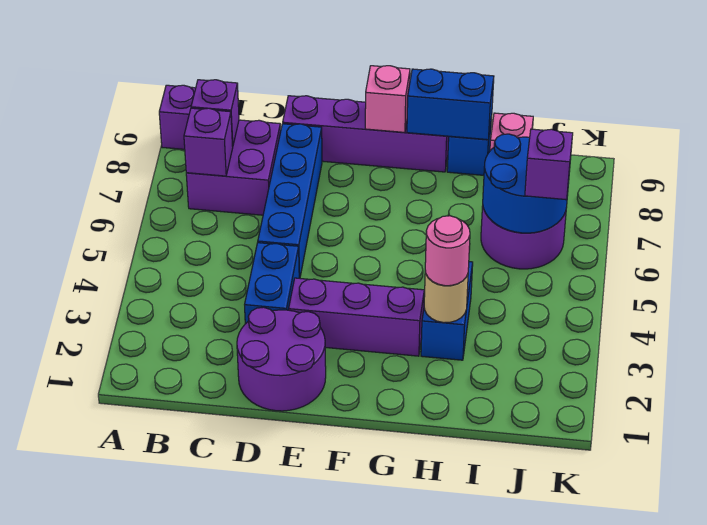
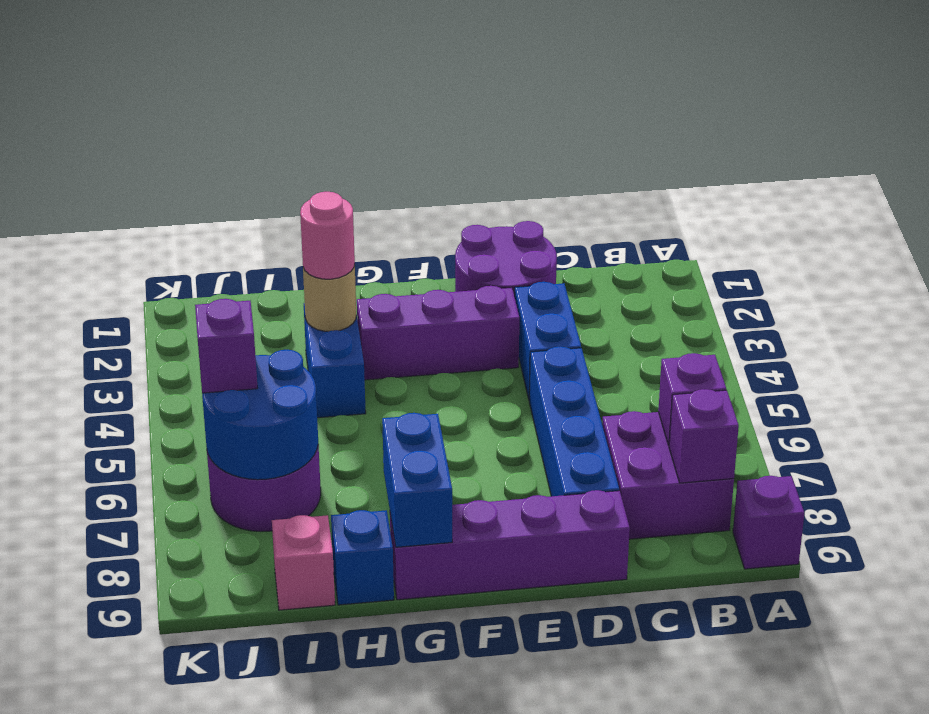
pink 1x1 brick [365,66,410,132] -> none
blue 1x2 brick [407,69,494,140] -> blue 1x2 brick turned to [382,413,452,547]

